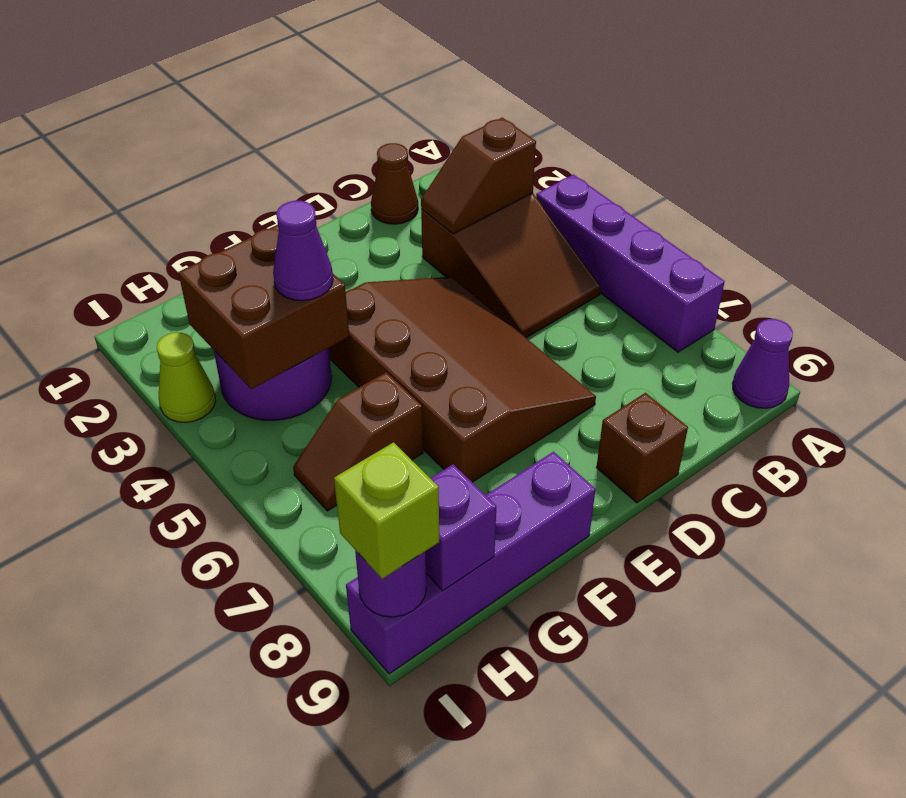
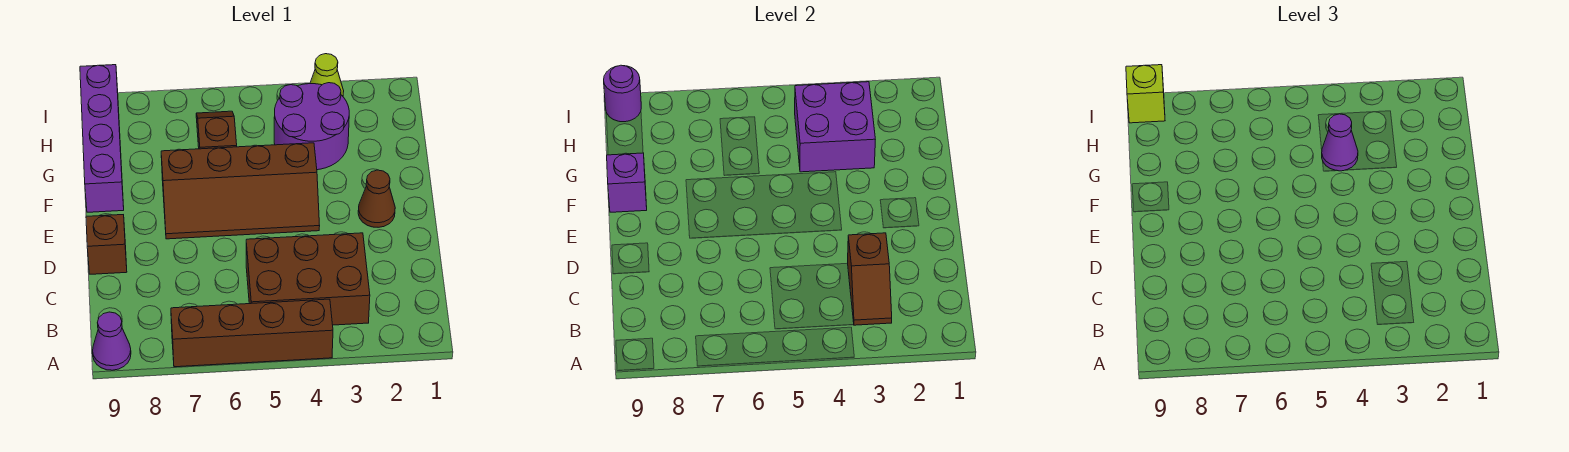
purple 1x4 brick [536,175,725,352] -> brown 1x4 brick [171,299,333,367]
brown 2x3 slope [421,193,601,338] -> brown 2x3 brick [246,233,370,325]
brown 1x2 slope [421,118,536,234] -> brown 1x2 slope turned to [848,233,892,325]
brown 1x1 cone [371,143,418,224] -> brown 1x1 cone moved to [358,170,395,227]
brown 3x4 slope [329,277,596,482] -> brown 2x4 slope [161,143,320,239]
brown 2x2 brick [178,225,349,389] -> purple 2x2 brick [795,82,875,172]
purple 1x1 brick [425,464,496,591] -> purple 1x1 brick moved to [607,153,647,212]

